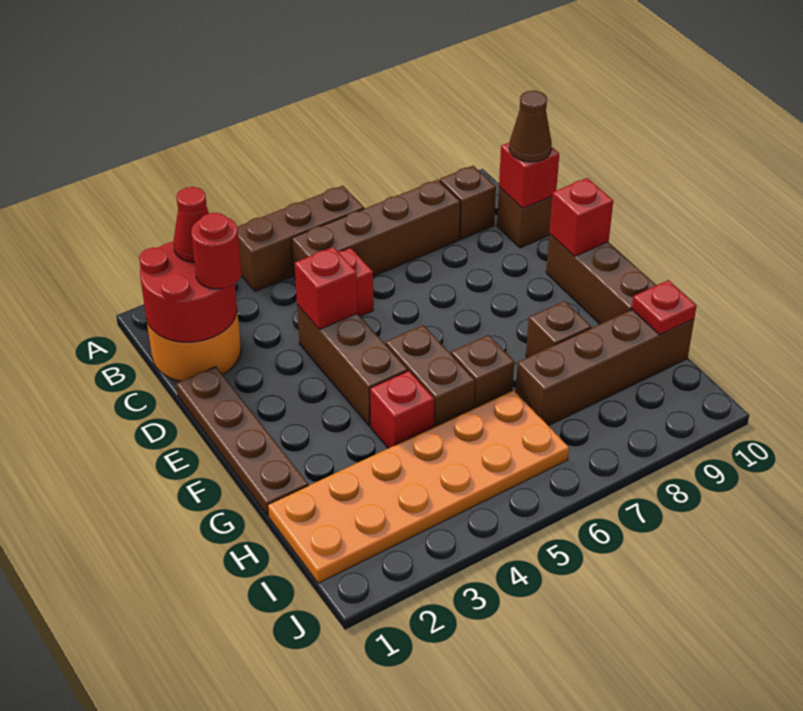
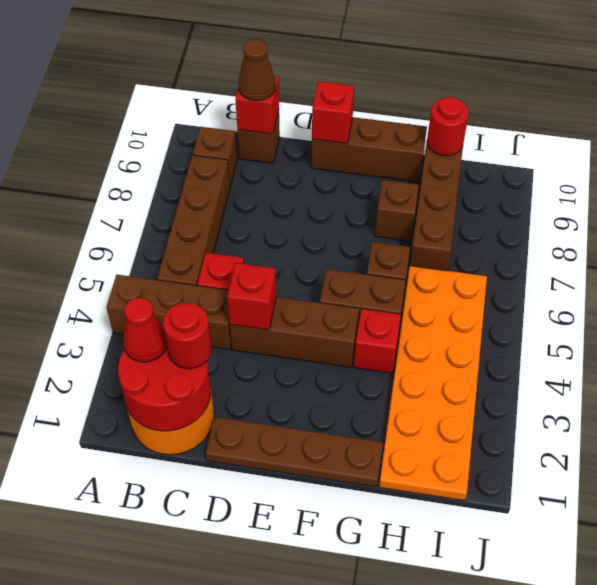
brown 1x3 brick [237,186,364,291] -> brown 1x3 brick turned to [106,275,232,350]
red 1x1 plate [632,280,697,335] -> red 1x1 round brick [427,97,469,156]

